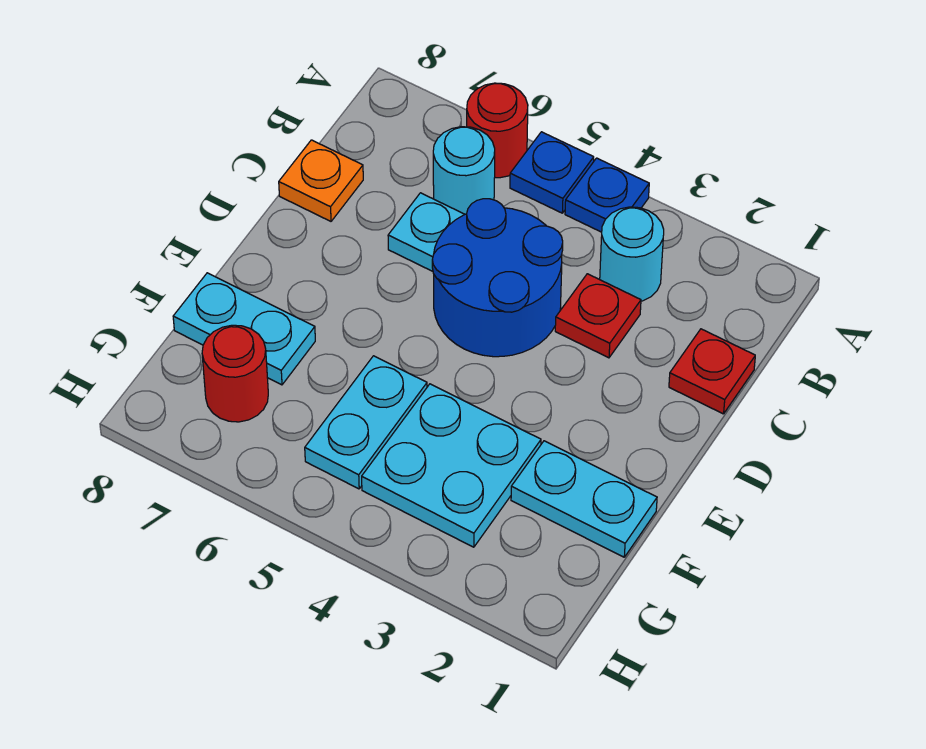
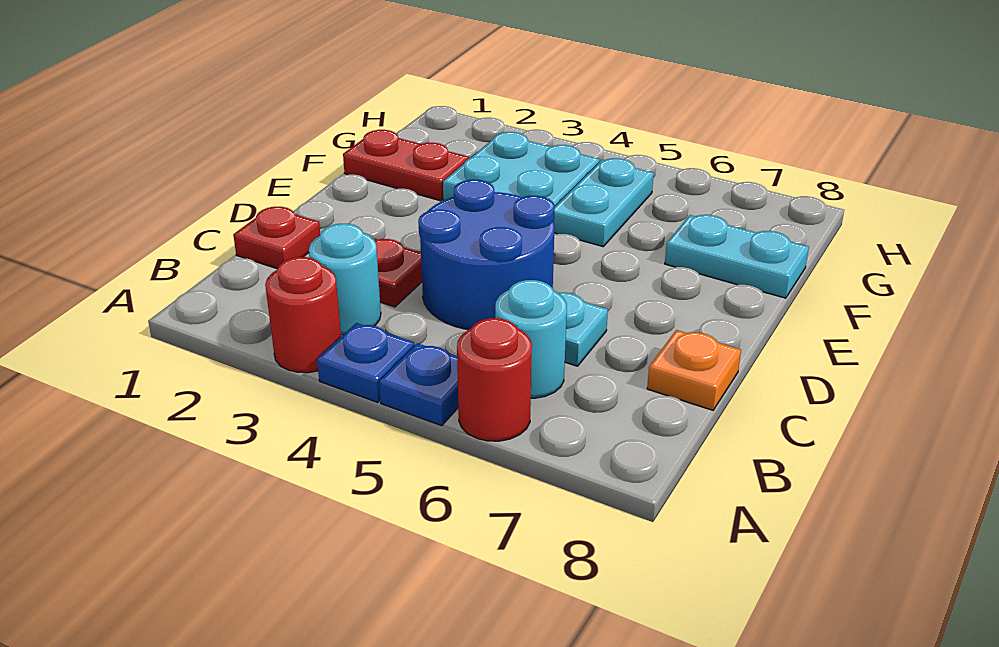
cyan 1x2 plate [511,441,657,557] -> red 1x2 plate [343,130,469,201]
red 1x1 round brick [202,325,268,422] -> red 1x1 round brick moved to [265,257,341,373]

